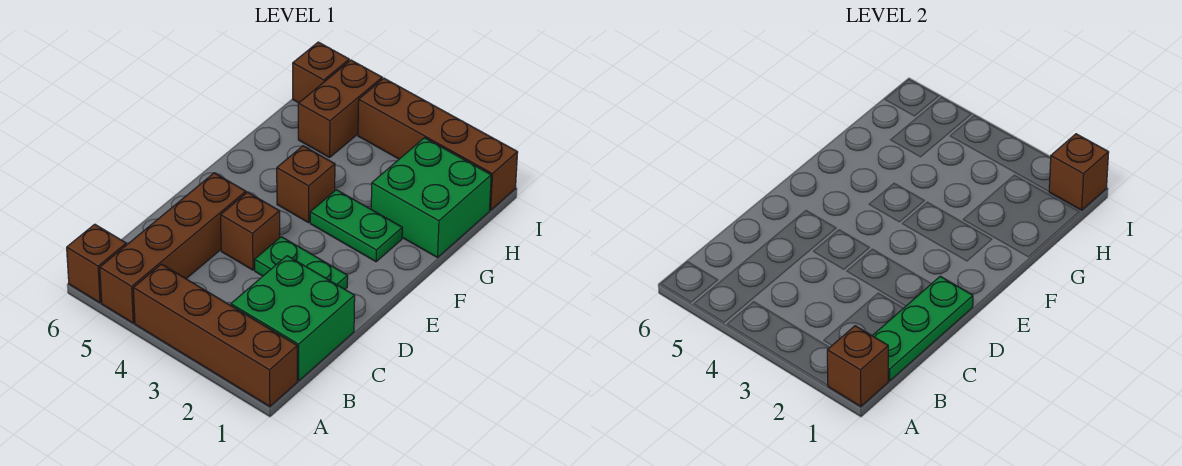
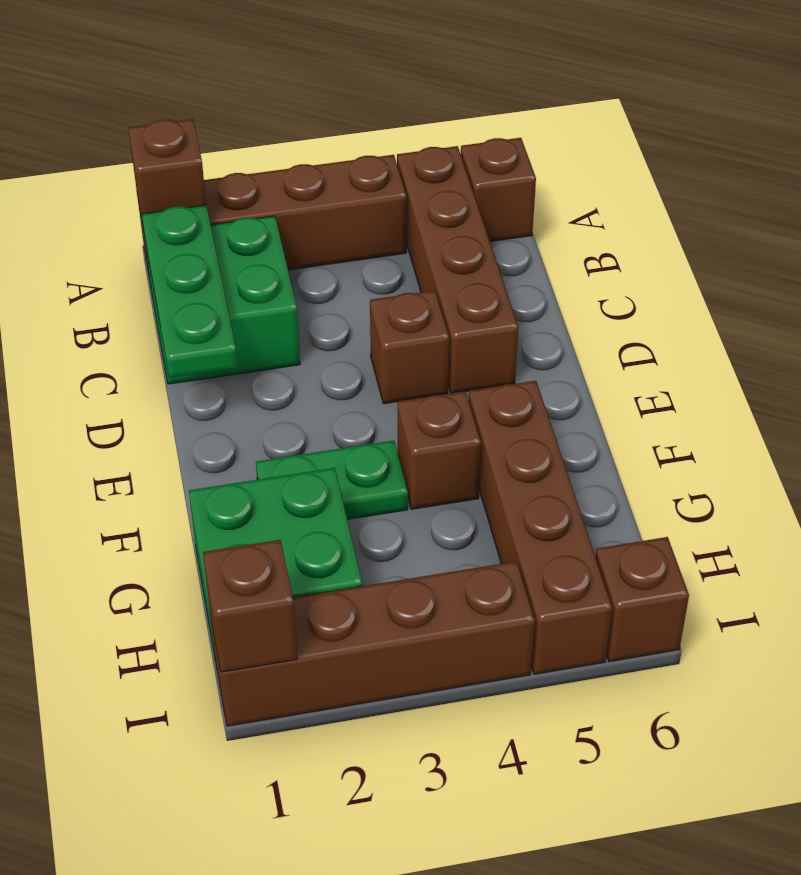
green 1x2 plate [255,237,348,289] -> none
brown 1x2 brick [298,60,382,157] -> brown 1x4 brick [469,381,612,674]

